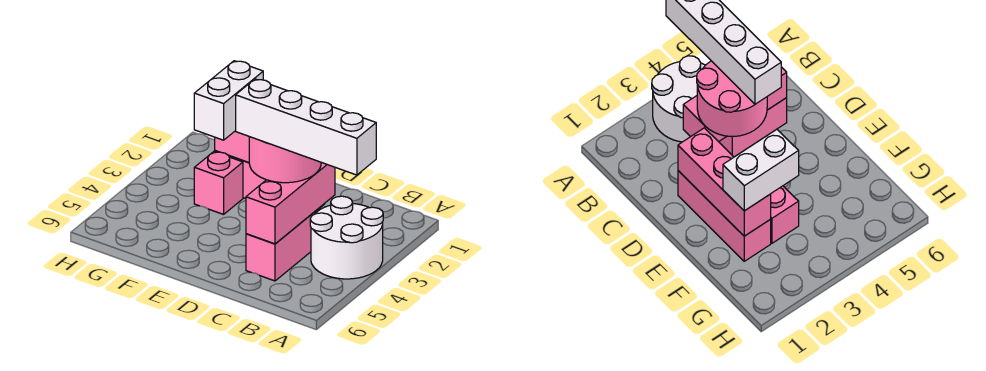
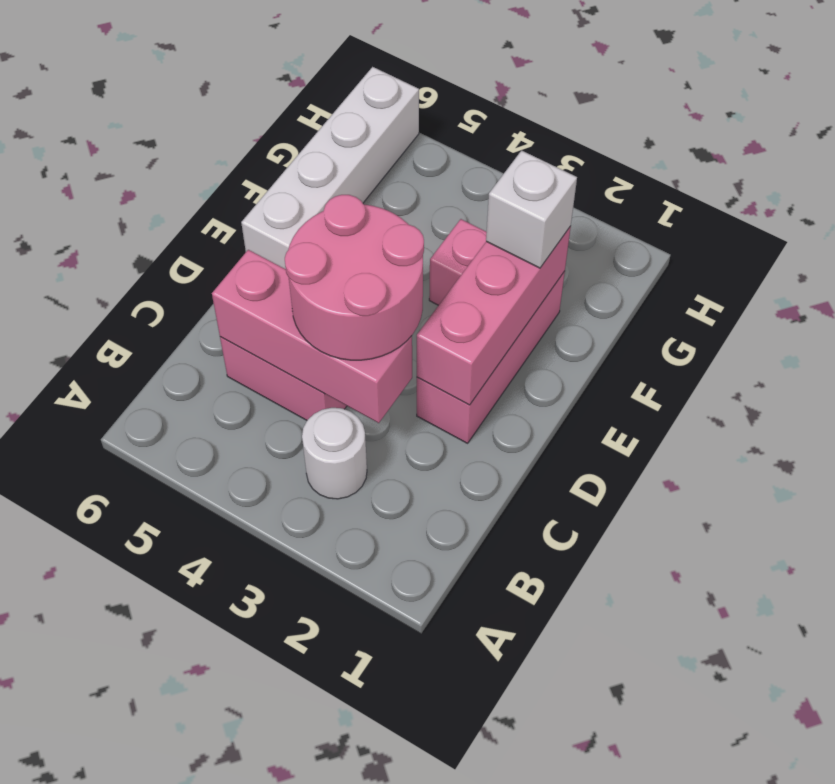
white 2x2 round brick [310,196,383,279] -> white 1x1 round brick [302,408,367,499]
white 1x4 brick [236,79,376,175] -> white 1x4 brick moved to [241,67,419,269]
white 1x2 brick [194,61,263,140] -> white 1x1 brick [486,150,577,268]

